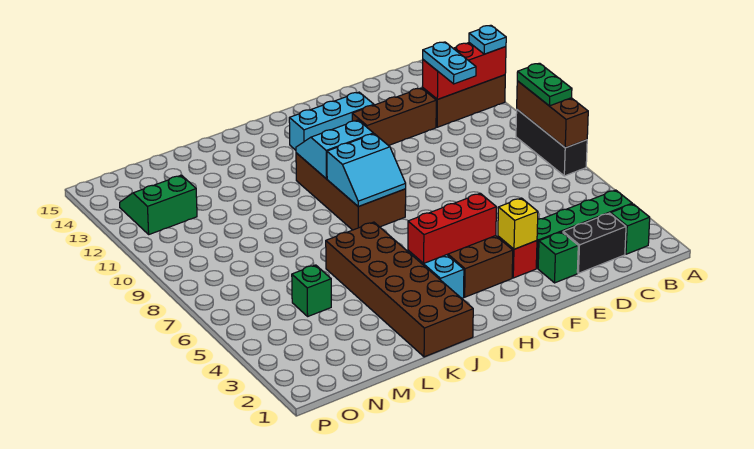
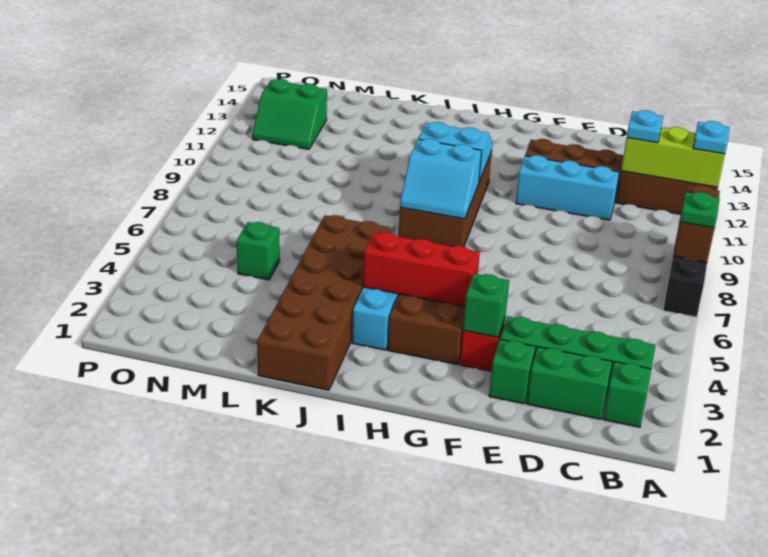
brown 1x3 brick [517,81,588,148] -> brown 1x2 brick [673,185,720,263]
green 1x2 plate [517,63,572,106] -> green 1x1 plate [680,192,720,228]
red 1x3 brick [422,43,506,99] -> lime 1x3 brick [621,127,725,187]
black 1x2 brick [563,213,626,273] -> green 1x2 brick [527,347,612,419]
cyan 1x2 plate [423,42,476,84] -> cyan 1x1 plate [627,110,663,143]
yellow 1x1 brick [498,198,538,249] -> green 1x1 brick [463,274,509,337]
cyan 1x3 brick [289,92,374,150] -> cyan 1x3 brick moved to [516,155,619,220]
green 2x2 slope [120,175,197,234] -> green 2x2 slope turned to [252,79,327,149]

